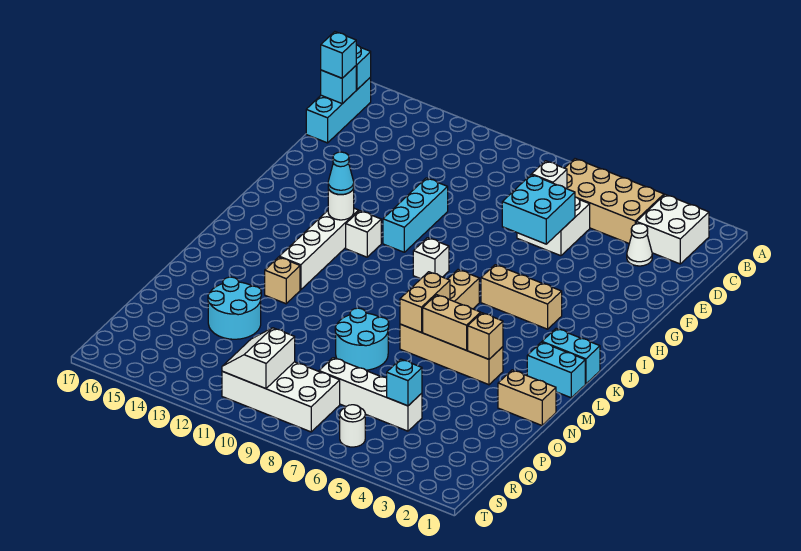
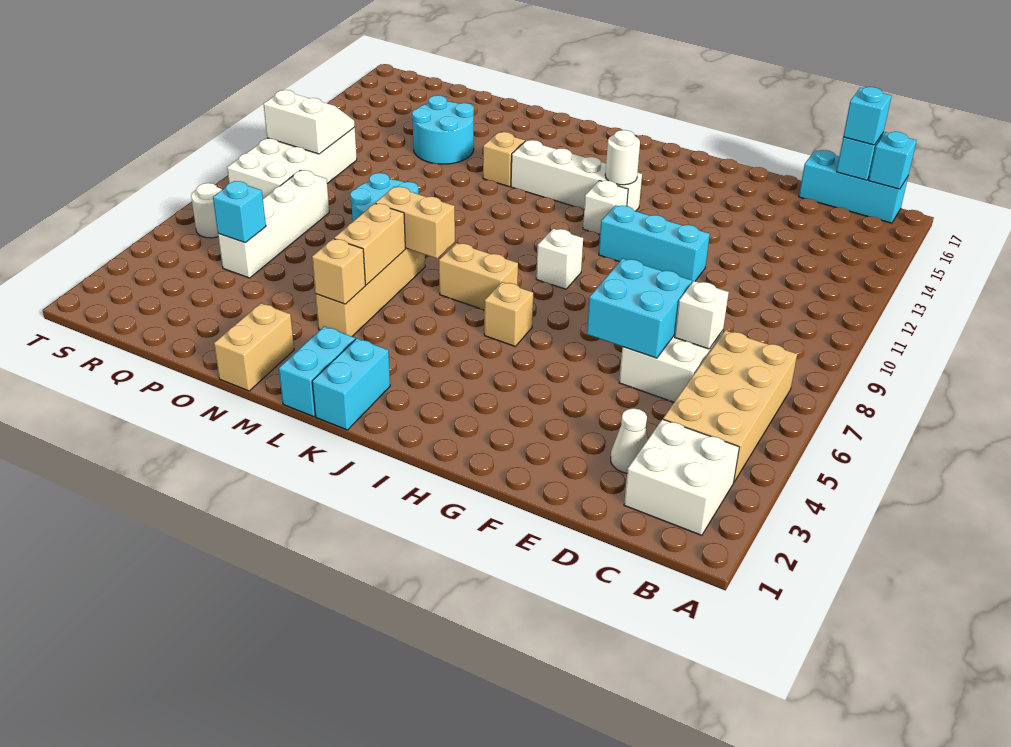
tan 1x3 brick [481,265,562,329] -> tan 1x1 brick [484,282,533,346]
cyan 1x1 cone [328,152,354,195] -> none

